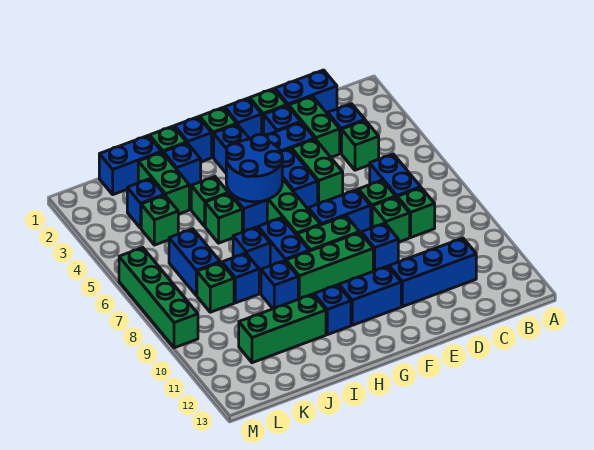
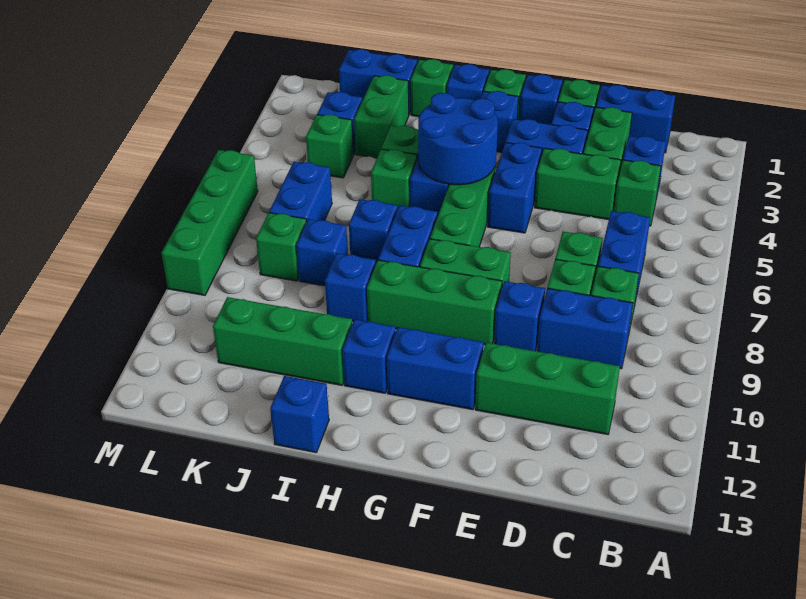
blue 1x3 brick [389,238,476,307] -> green 1x3 brick [475,343,620,434]
green 1x2 brick [292,139,343,204] -> green 1x2 brick turned to [535,148,621,219]
blue 1x2 brick [308,190,371,233] -> blue 1x2 brick moved to [537,288,633,369]
blue 1x1 brick [163,143,201,188] -> blue 1x1 brick moved to [270,376,329,453]

